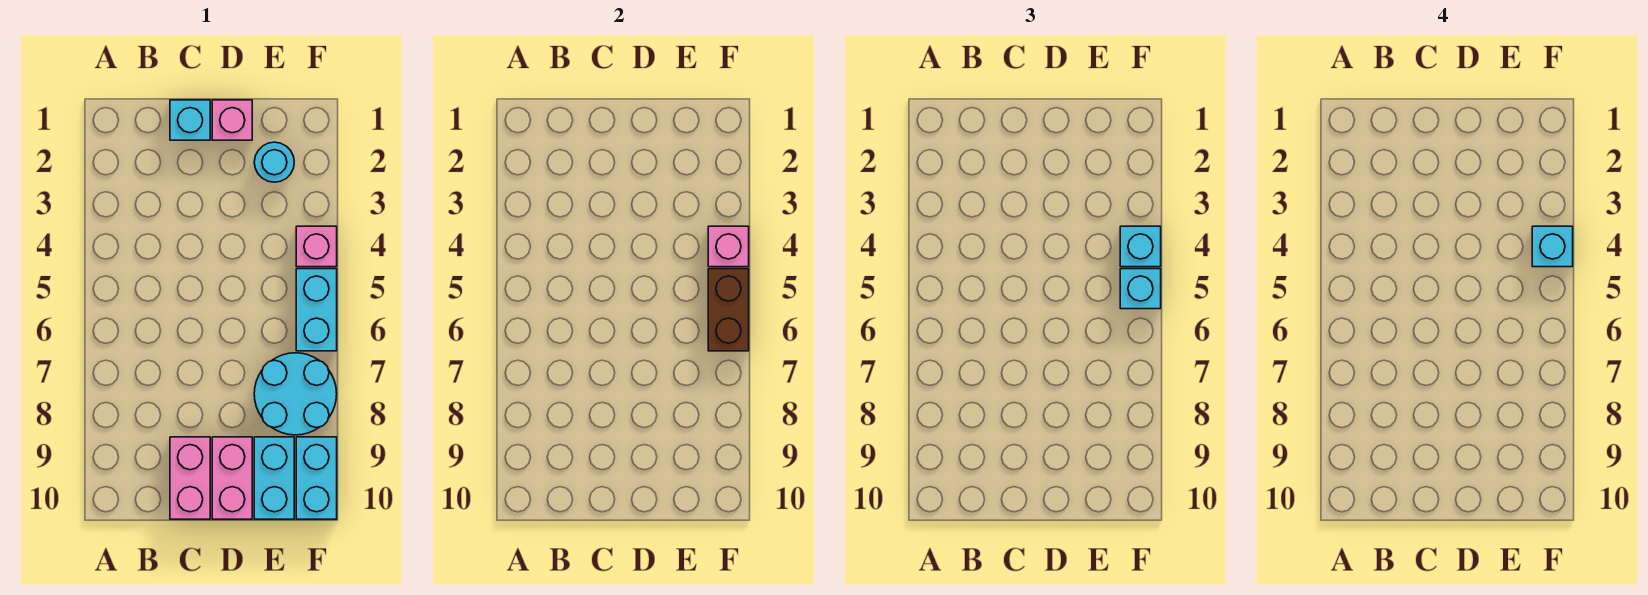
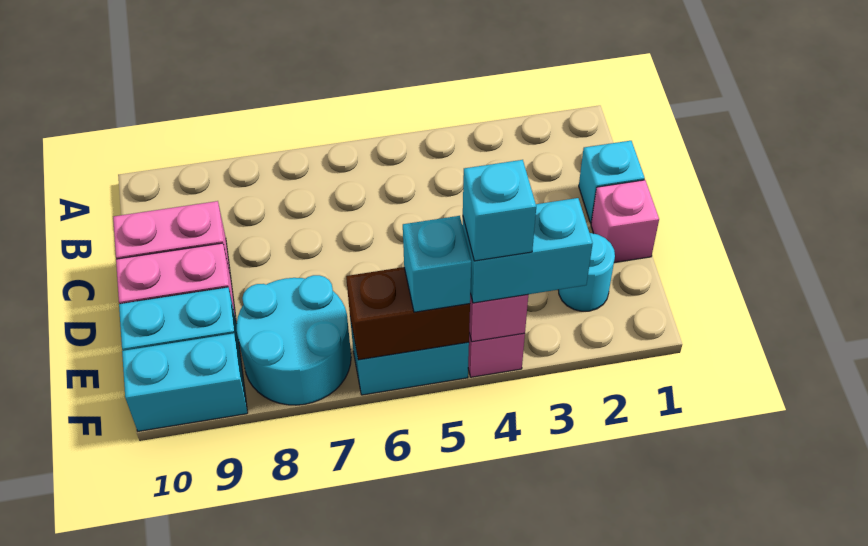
cyan 1x1 brick [1120,226,1161,267] -> cyan 1x2 brick [462,198,593,303]

